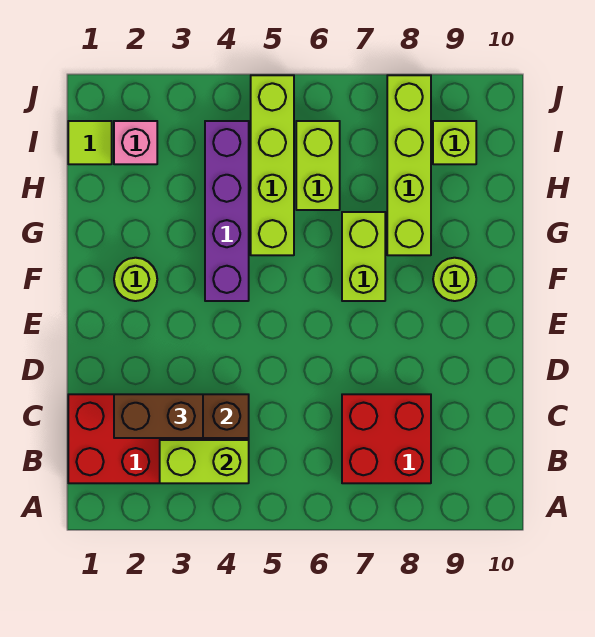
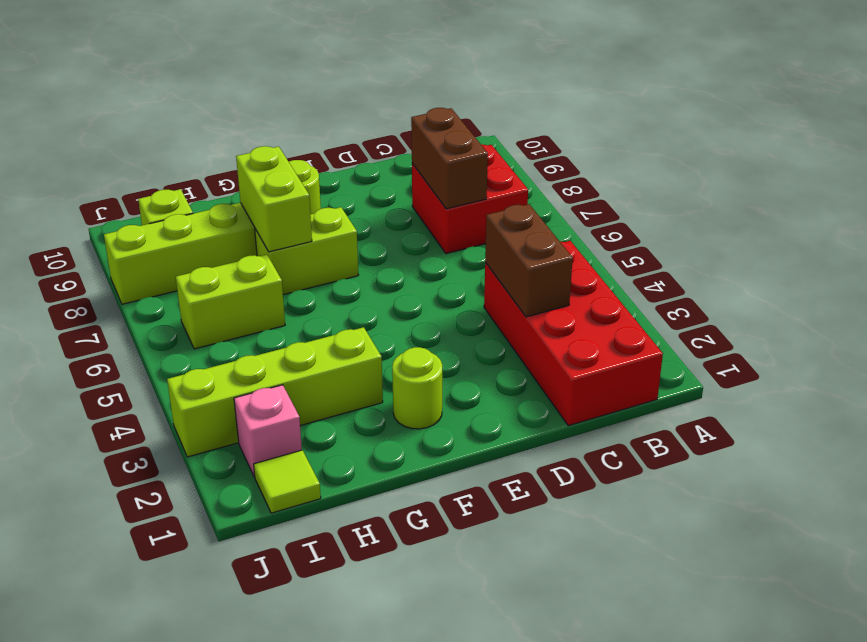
lime 1x2 brick [160,440,249,483] -> lime 1x2 brick moved to [236,146,312,252]
brown 1x2 brick [114,394,203,438] -> brown 1x2 brick moved to [411,108,488,209]
purple 1x4 brick [205,121,249,301] -> none
lime 1x4 brick [251,75,294,255] -> lime 1x4 brick moved to [167,327,383,457]

